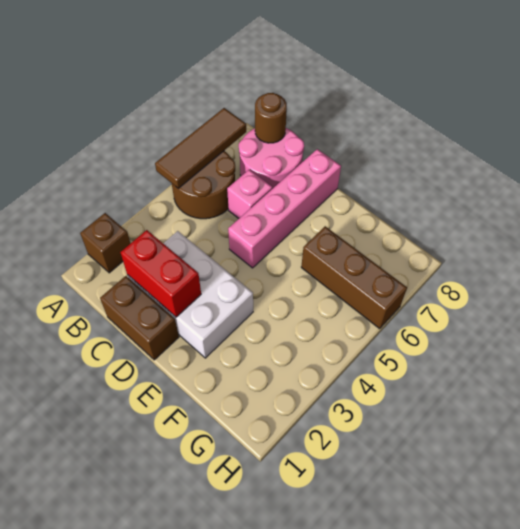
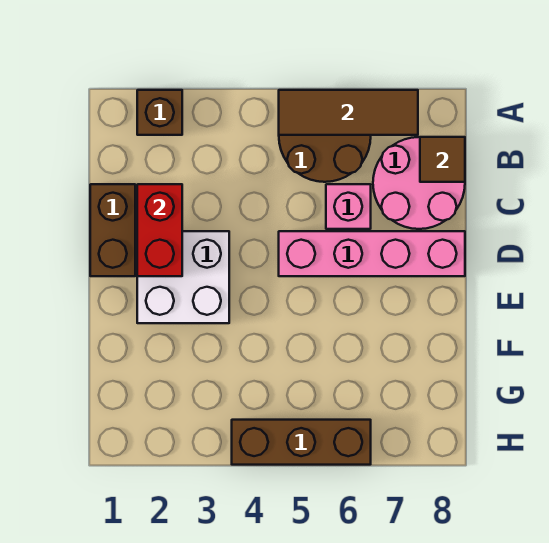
brown 1x1 round brick [255,93,287,143] -> brown 1x1 tile [420,137,465,182]
white 2x3 brick [128,231,253,358] -> white 2x2 brick [137,231,229,323]
brown 1x3 brick [301,226,407,329] -> brown 1x3 brick turned to [232,420,371,465]

